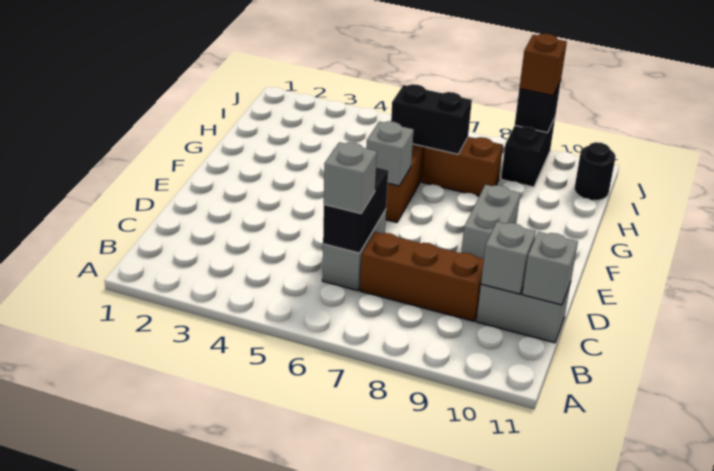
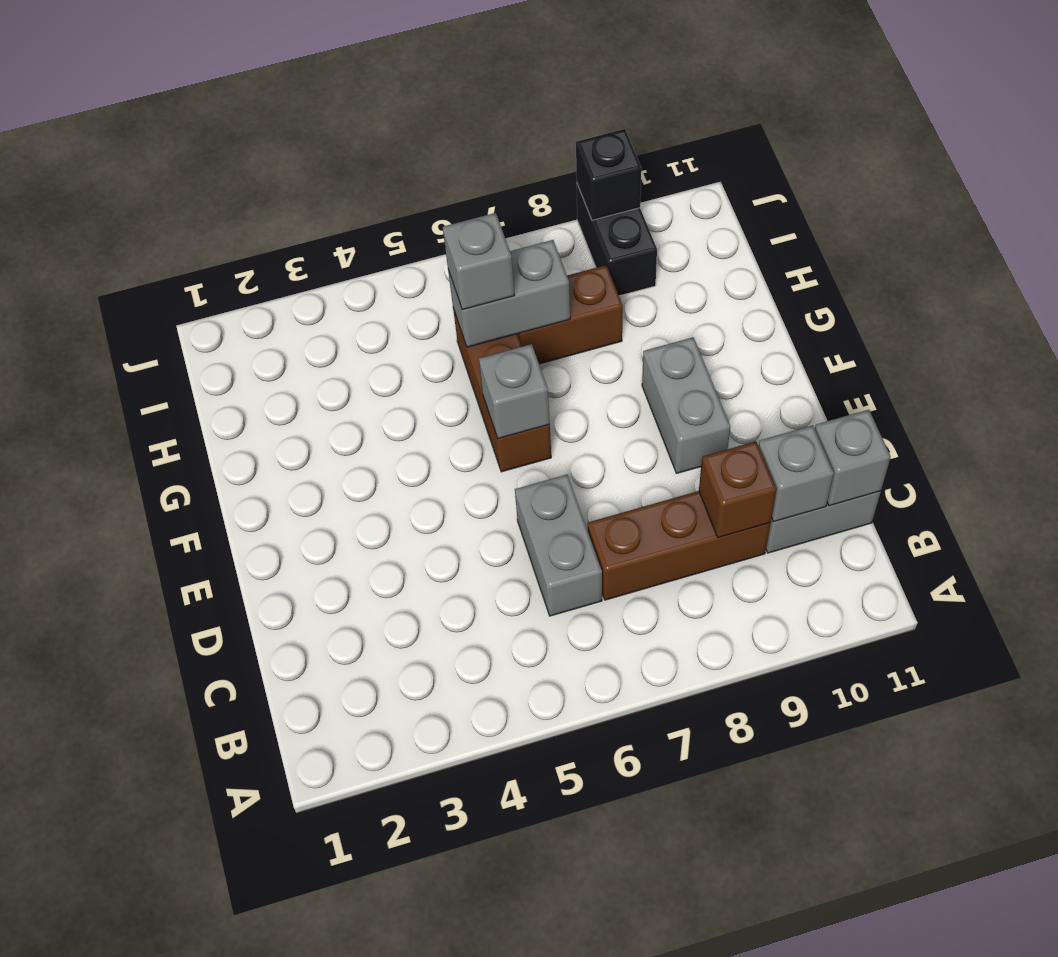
black 1x2 brick [323,167,388,253] -> none
grey 1x1 brick [324,142,377,213] -> grey 1x1 brick moved to [443,213,515,310]
black 1x2 brick [391,84,472,154] -> grey 1x2 brick [448,240,570,347]
black 1x1 round brick [574,142,615,200] -> none
brown 1x1 brick [519,34,567,96] -> brown 1x1 brick moved to [699,441,776,538]

